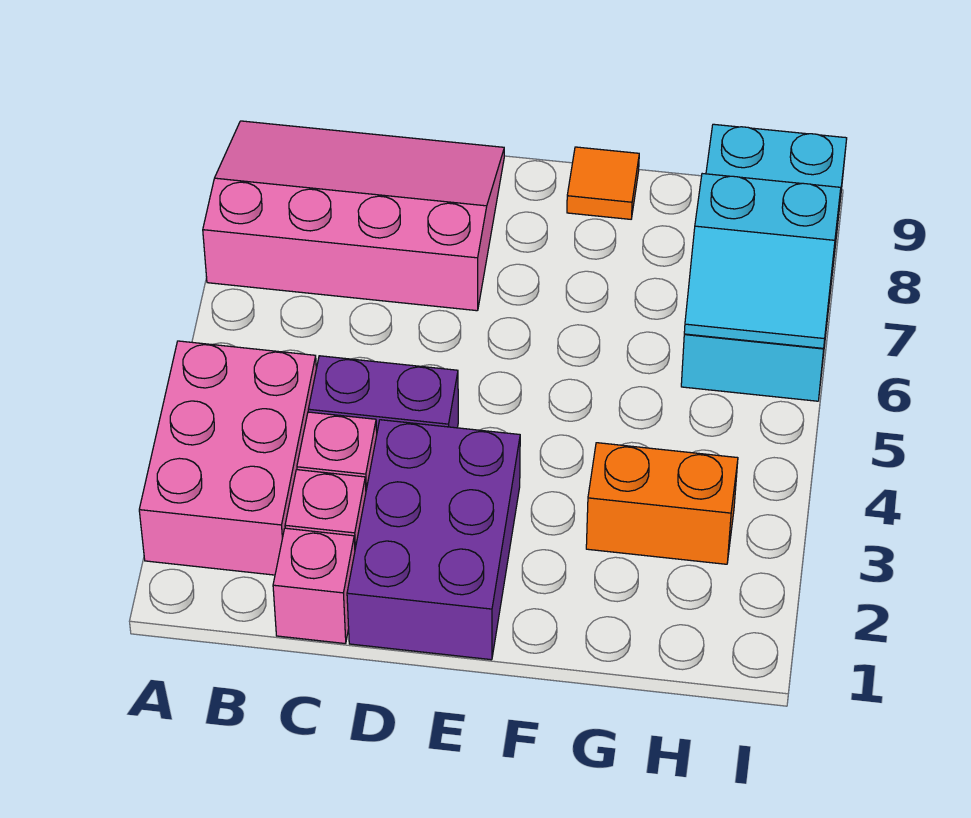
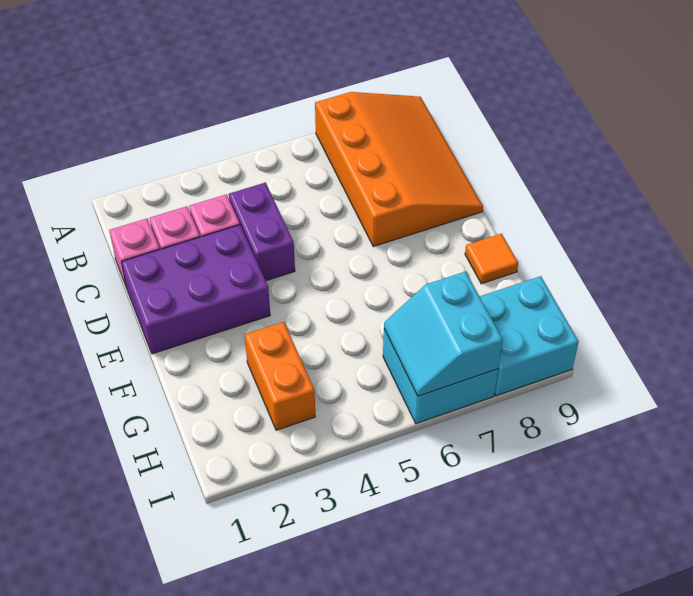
pink 2x3 brick [139,341,316,575] -> none
pink 3x4 slope [203,121,504,311] -> orange 3x4 slope [315,92,483,246]

